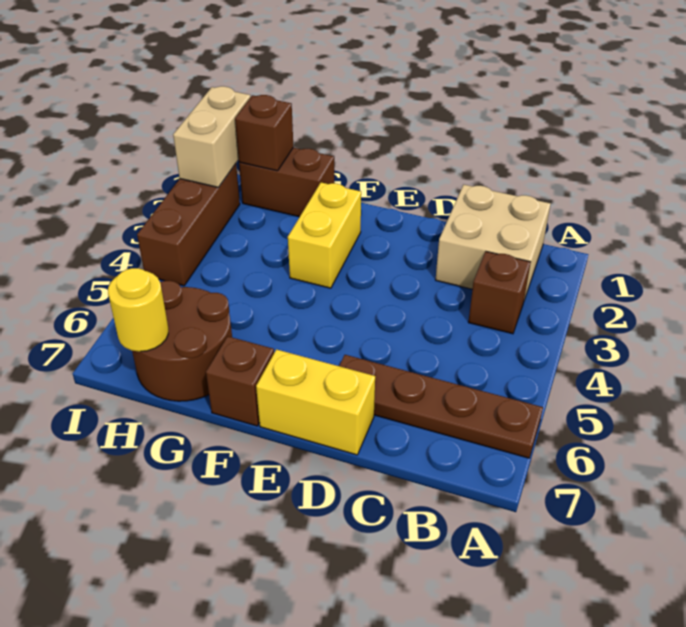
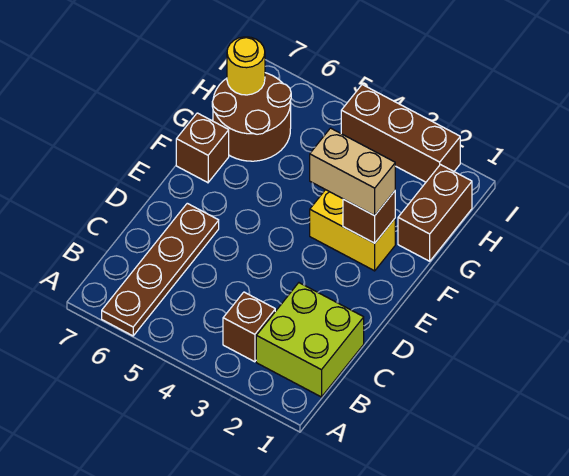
tan 2x2 brick [436,185,550,300] -> lime 2x2 brick [256,283,364,397]
yellow 1x2 brick [256,349,375,455] -> none
brown 1x1 brick [235,95,293,171] -> brown 1x1 brick moved to [343,191,395,243]
tan 1x2 brick [173,86,251,187] -> tan 1x2 brick moved to [310,128,395,216]

